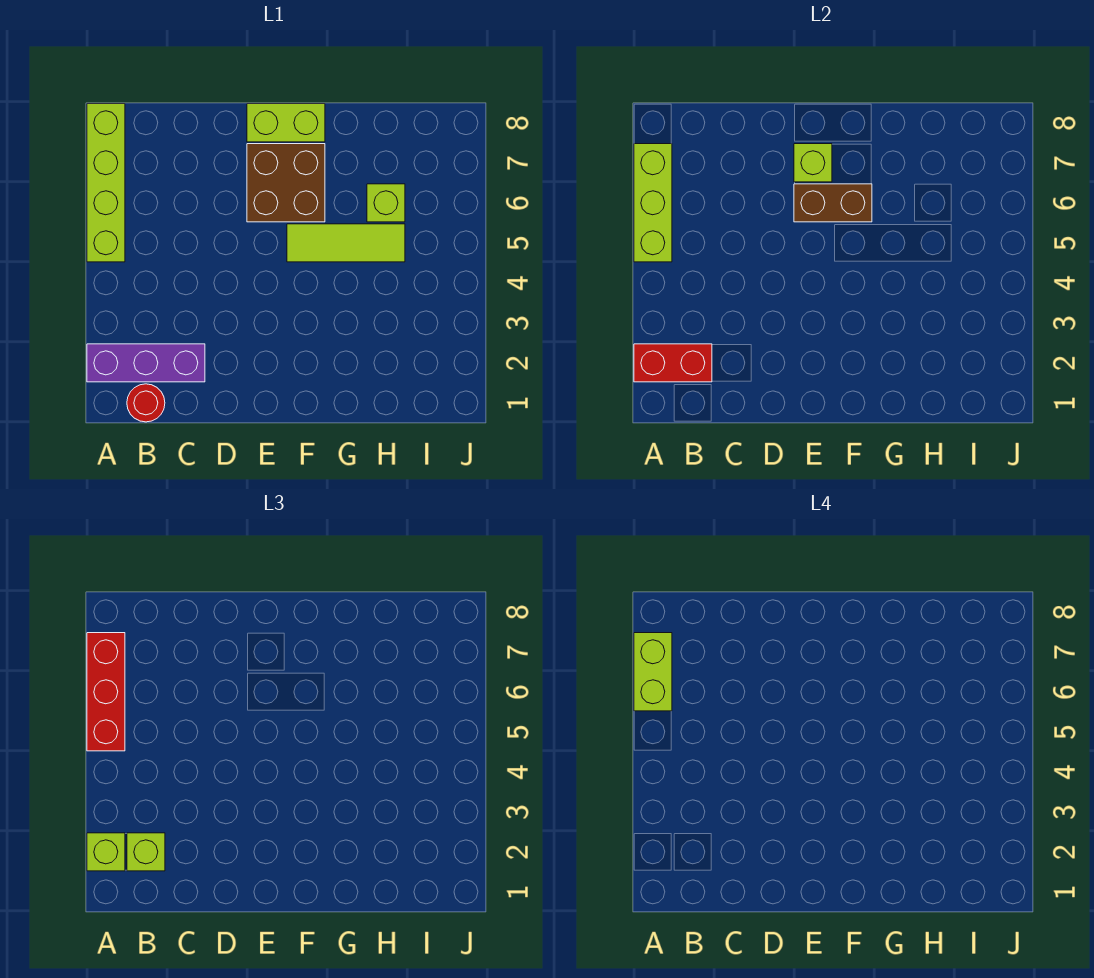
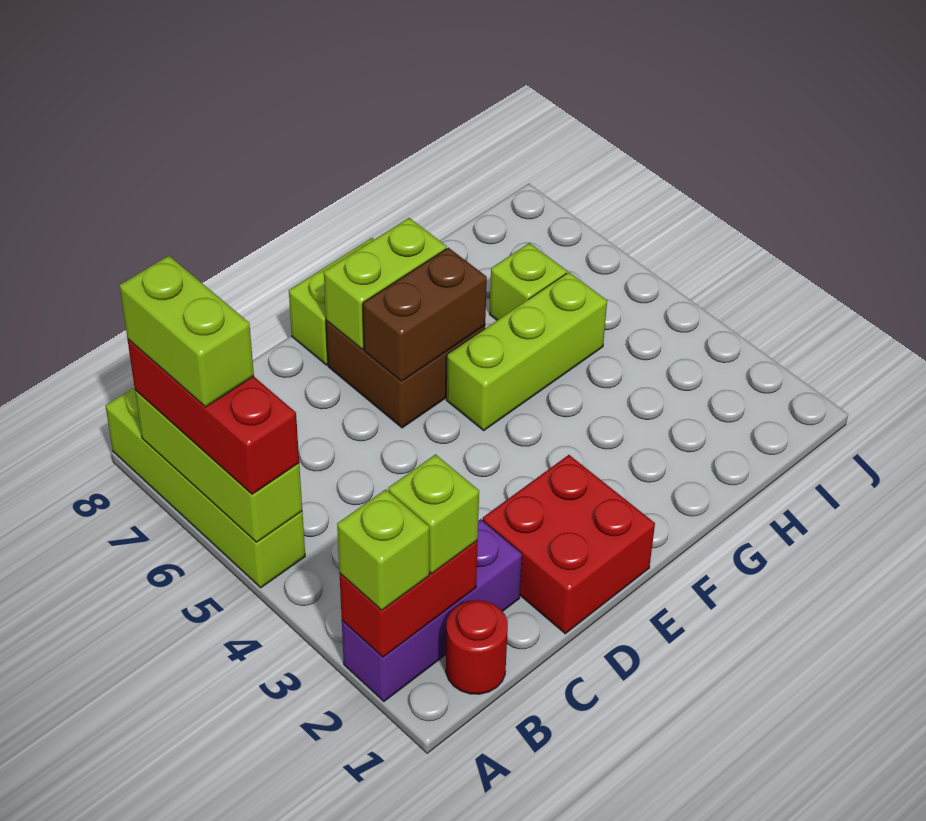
none -> red 2x2 brick [483,455,655,634]
lime 1x1 brick [794,144,832,182] -> lime 1x2 brick [324,218,446,349]
lime 1x3 tile [287,224,405,262] -> lime 1x3 brick [446,272,607,430]

